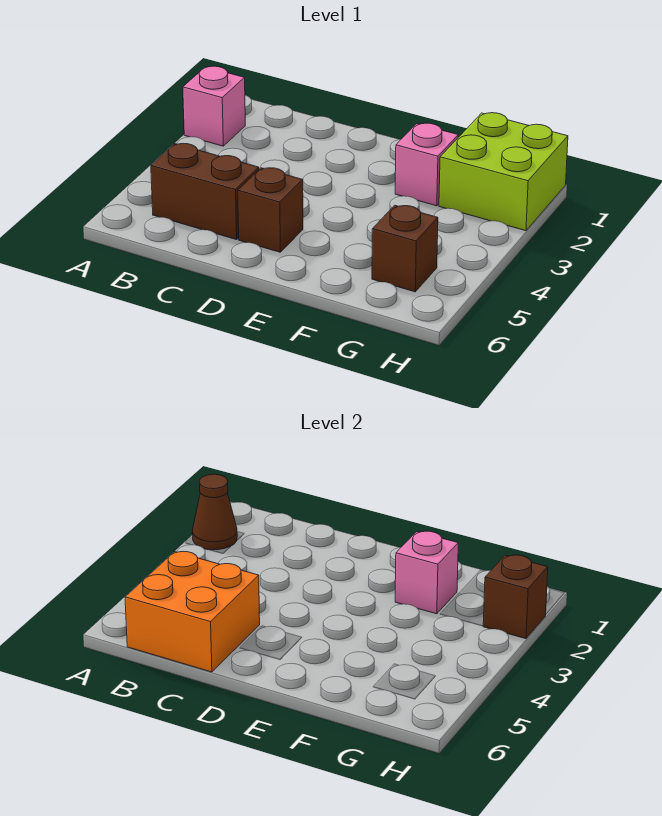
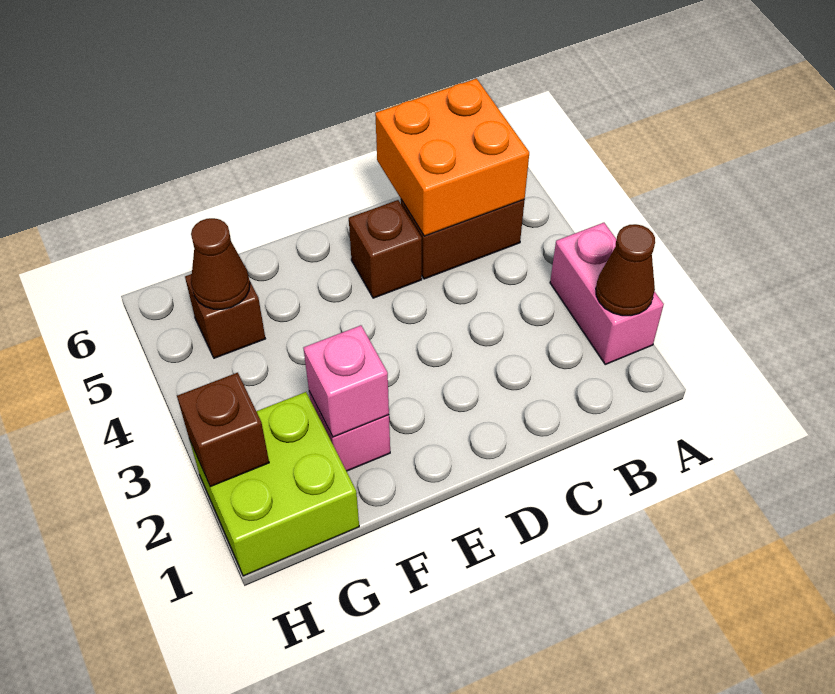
pink 1x1 brick [183,66,245,146] -> pink 1x2 brick [550,223,664,364]
none -> brown 1x1 cone [191,218,250,309]

